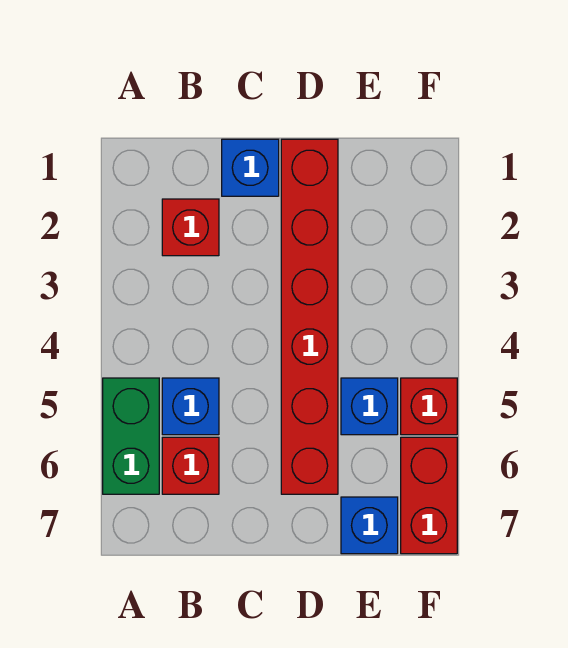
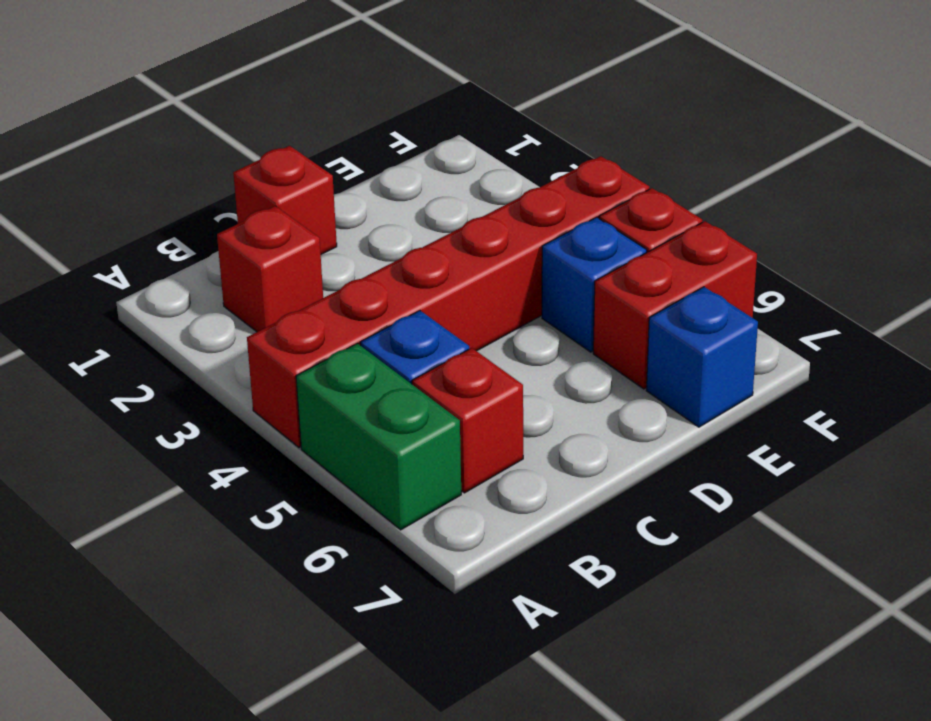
blue 1x1 brick [222,139,279,196] -> red 1x1 brick [233,146,337,254]
red 1x6 brick [281,139,338,494] -> red 1x6 brick turned to [247,156,649,448]
red 1x2 brick [401,437,457,554] -> red 1x2 brick turned to [593,221,757,389]

